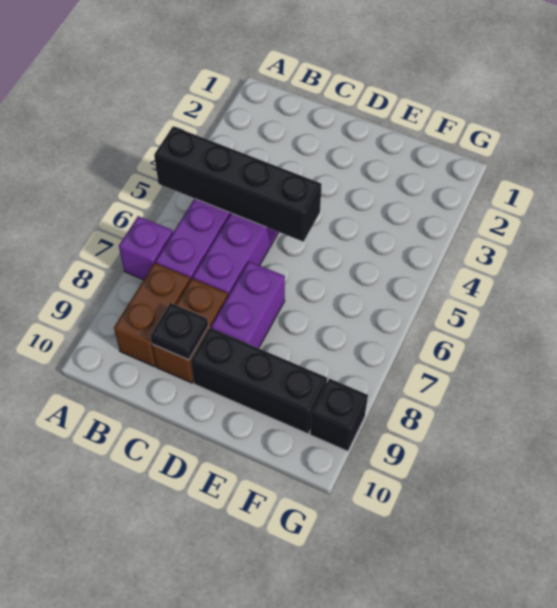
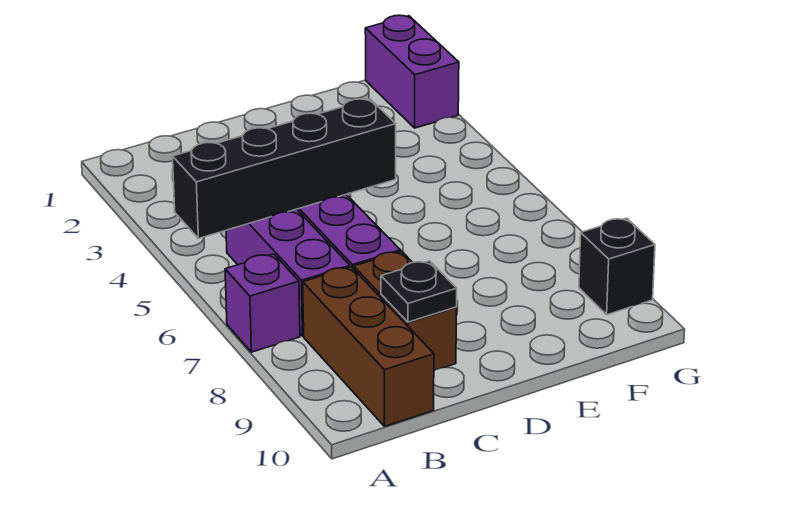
brown 1x2 brick [114,263,190,367] -> brown 1x3 brick [303,267,434,426]
purple 1x2 brick [211,261,285,348] -> purple 1x2 brick moved to [365,15,459,128]
black 1x3 brick [191,328,327,434] -> none

